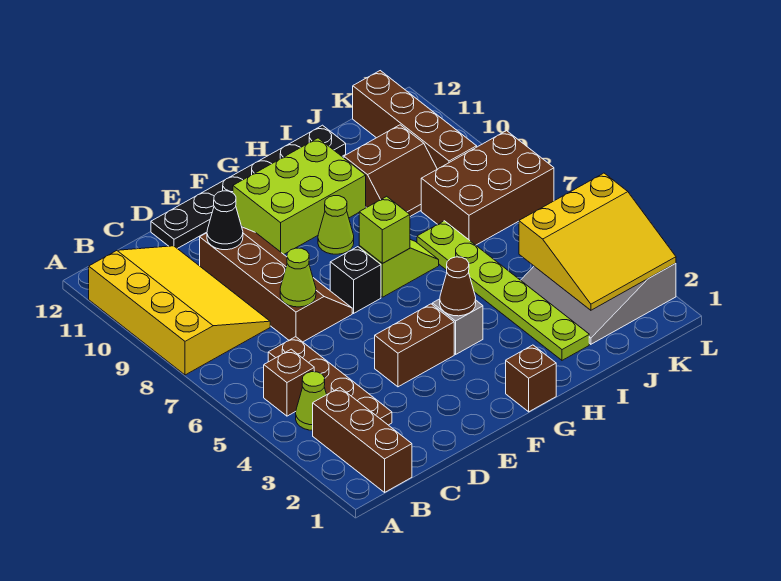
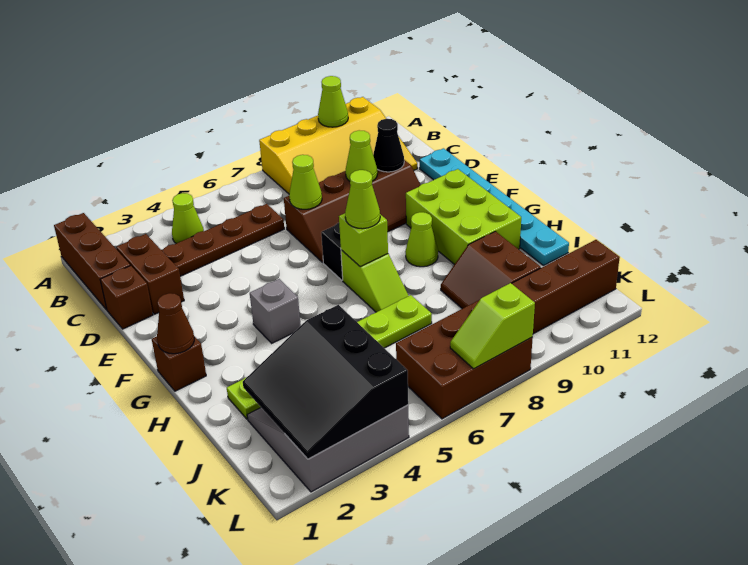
none -> lime 1x1 cone [318,76,348,127]
brown 1x3 brick [313,388,412,492] -> brown 1x3 brick turned to [54,213,130,310]
brown 1x1 brick [264,349,314,416] -> brown 1x1 brick moved to [100,266,153,329]
none -> lime 1x1 cone [346,130,377,181]
black 1x6 plate [151,125,346,249] -> cyan 1x6 plate [420,148,569,266]
brown 1x2 brick [375,304,454,387] -> brown 1x2 brick moved to [116,234,184,314]
brown 1x1 cone [440,257,476,316] -> brown 1x1 cone moved to [157,293,194,354]
none -> lime 1x1 cone [345,170,380,229]
yellow 3x3 slope [519,173,676,310] -> black 3x3 slope [243,305,408,459]
brown 2x3 brick [421,131,554,245] -> brown 2x3 brick turned to [396,300,533,419]
none -> lime 1x2 slope [450,283,535,369]

